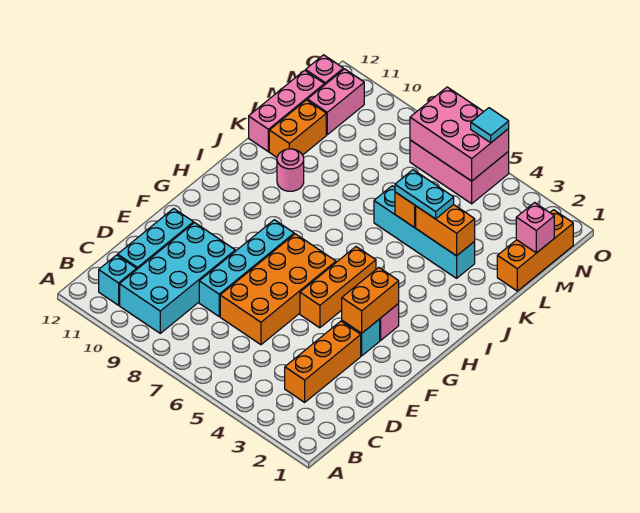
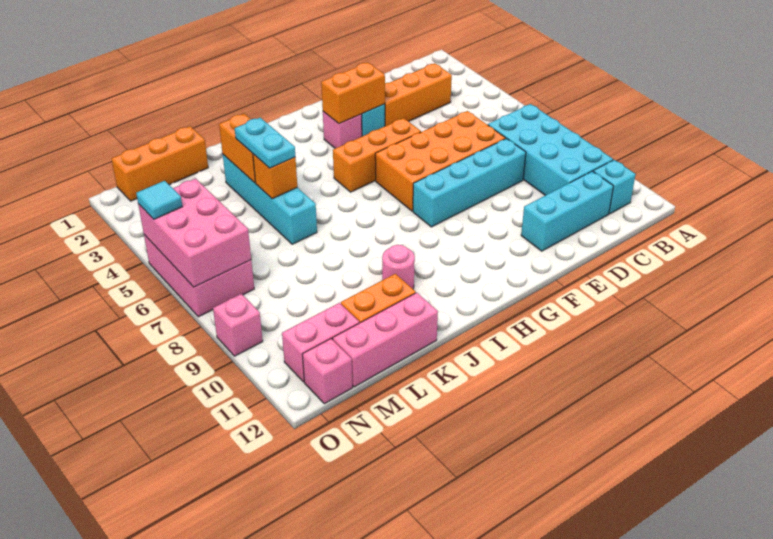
cyan 2x4 brick [120,223,235,333] -> cyan 2x4 brick turned to [488,104,613,195]
pink 1x1 brick [516,203,554,253] -> pink 1x1 brick moved to [213,294,263,356]

